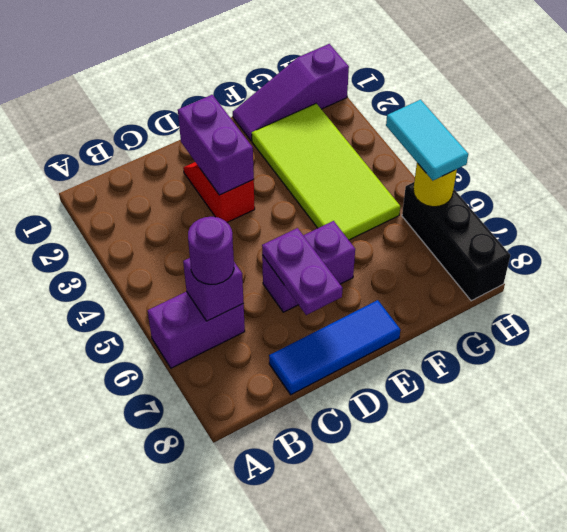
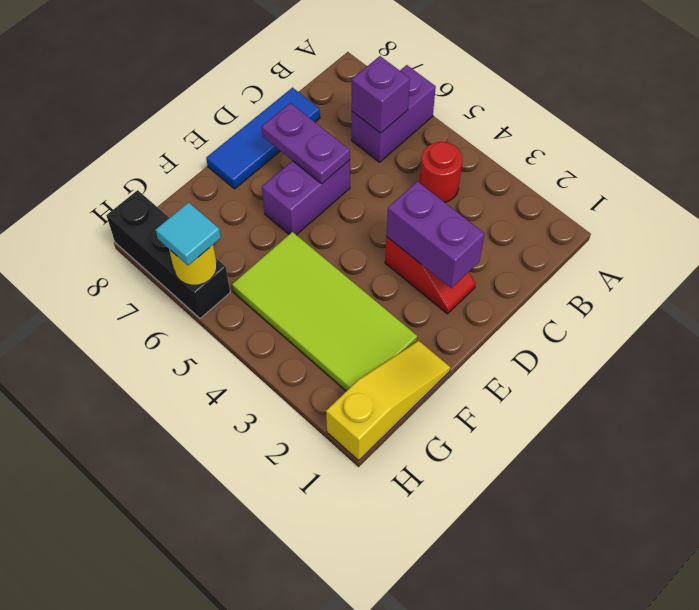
none -> red 1x1 round brick [420,142,462,202]
purple 1x1 round brick [188,217,234,284] -> none
purple 1x3 slope [233,44,349,141] -> yellow 1x3 slope [326,341,450,460]
cyan 1x2 tile [386,100,468,180] -> cyan 1x1 tile [155,202,221,265]

